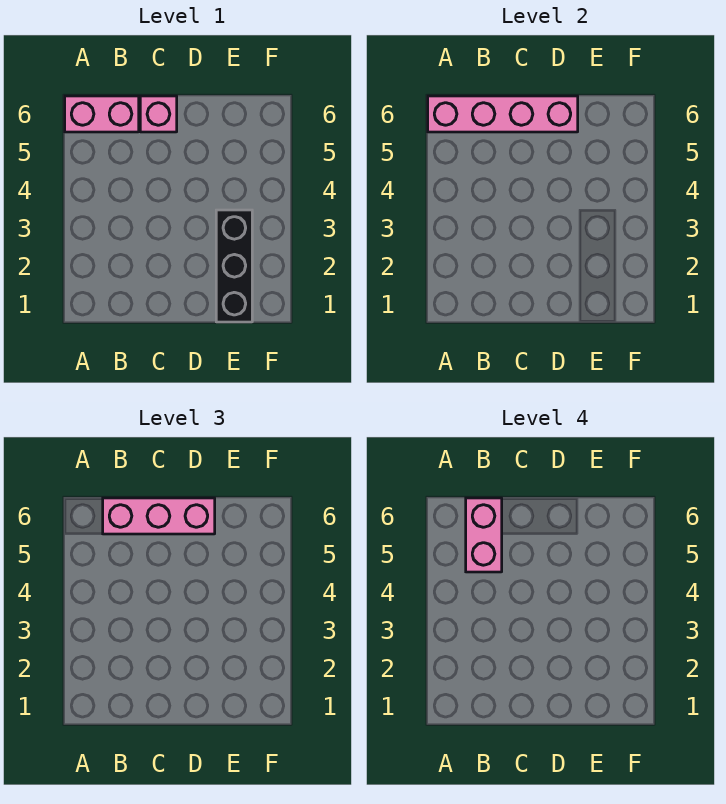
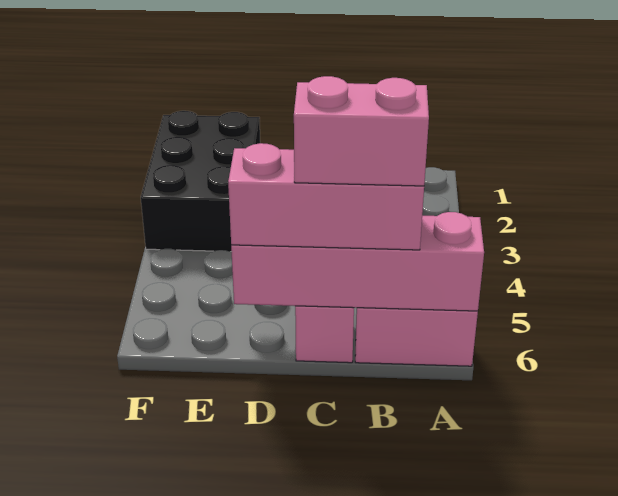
pink 1x2 brick [466,498,502,572] -> pink 1x2 brick turned to [294,76,429,186]
black 1x3 brick [216,210,252,322] -> black 2x3 brick [141,111,260,252]

